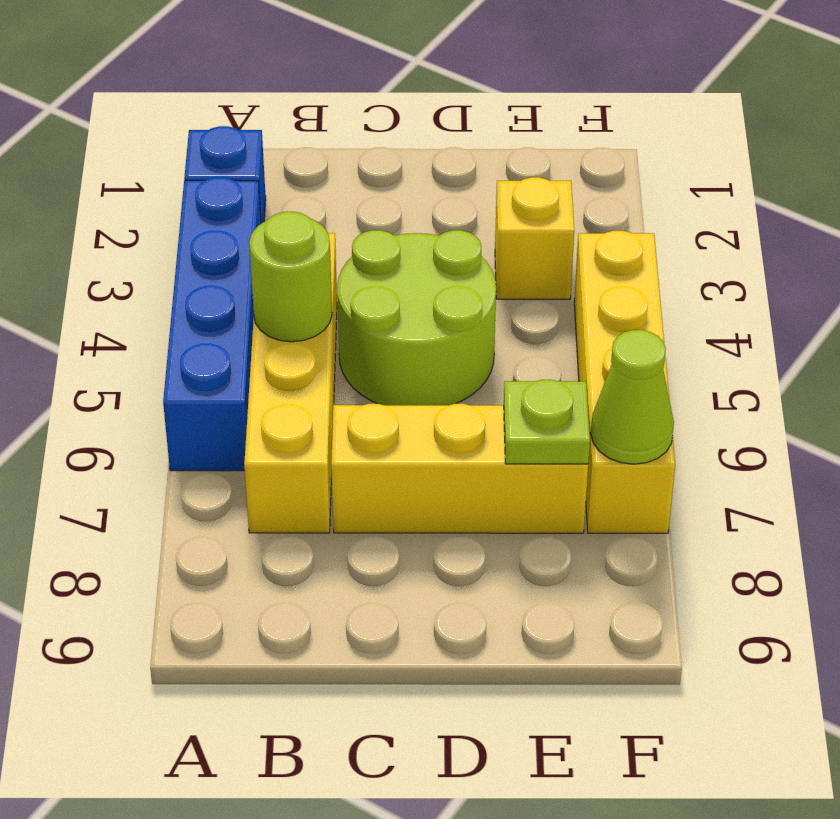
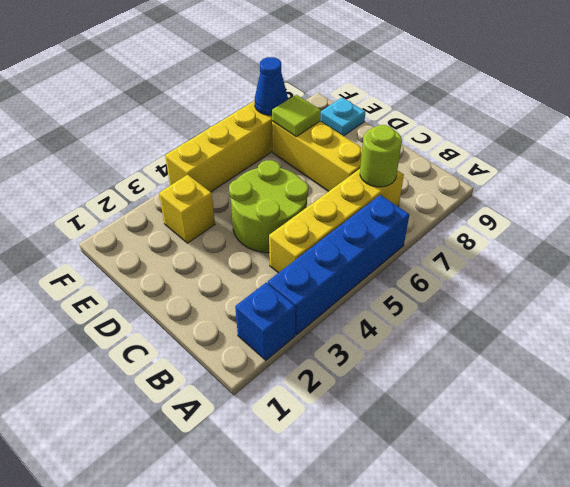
lime 1x1 round brick [249,212,332,342] -> lime 1x1 round brick moved to [360,125,402,187]
lime 1x1 plate [504,380,590,464] -> lime 1x1 tile [272,95,321,137]
none -> cyan 1x1 plate [320,98,365,136]
lime 1x1 cone [591,330,674,464] -> blue 1x1 cone [255,57,288,115]

